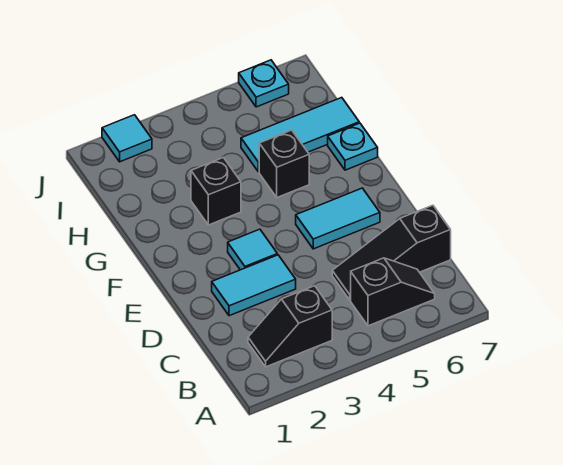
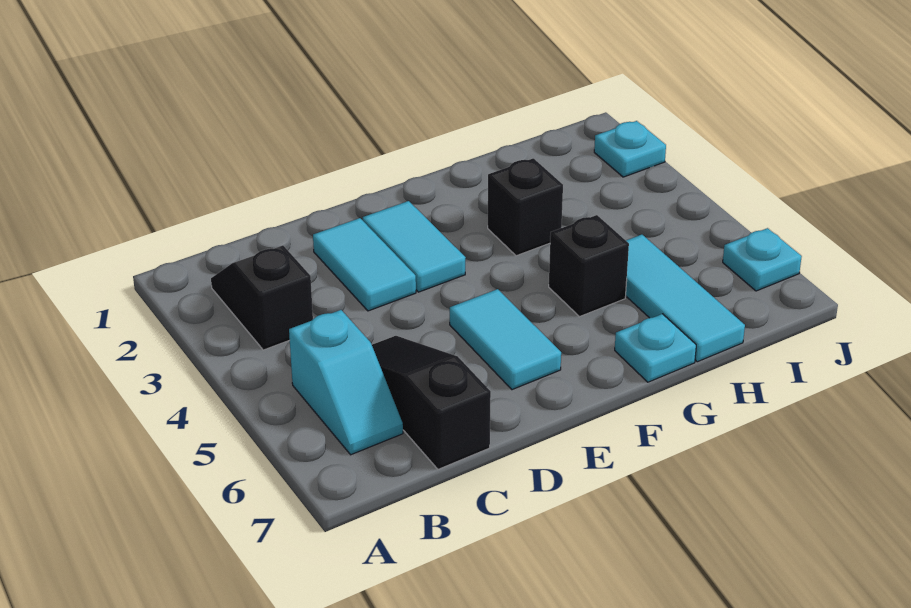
black 1x2 slope [351,258,435,326] -> cyan 1x2 slope [289,310,403,455]
cyan 1x1 tile [228,229,277,270] -> cyan 1x2 tile [363,201,466,292]
cyan 1x1 tile [102,115,152,162] -> cyan 1x1 plate [594,121,666,177]

